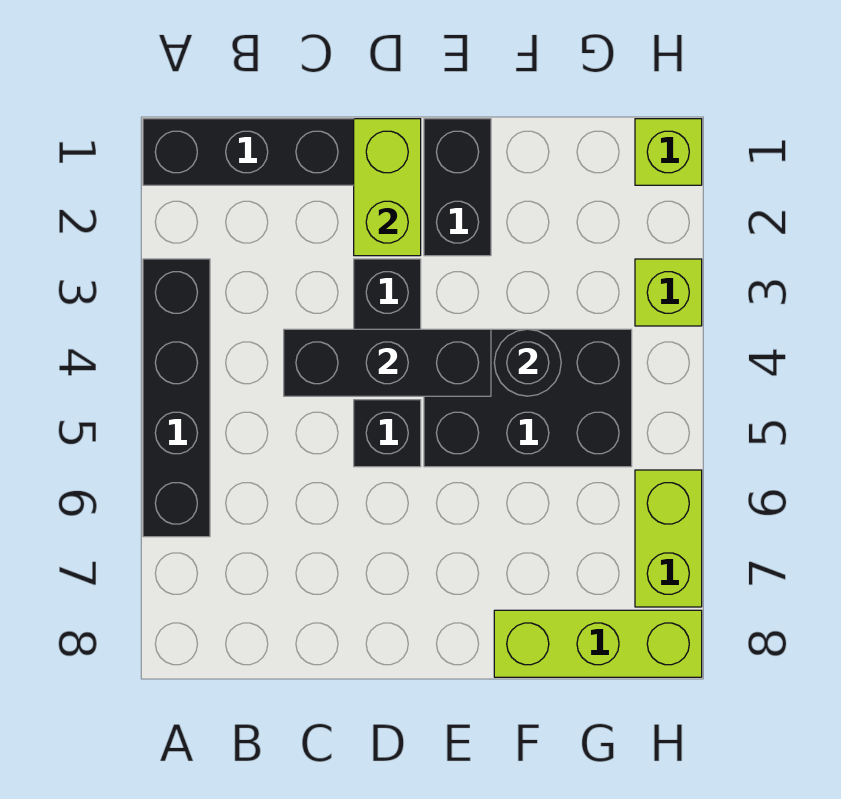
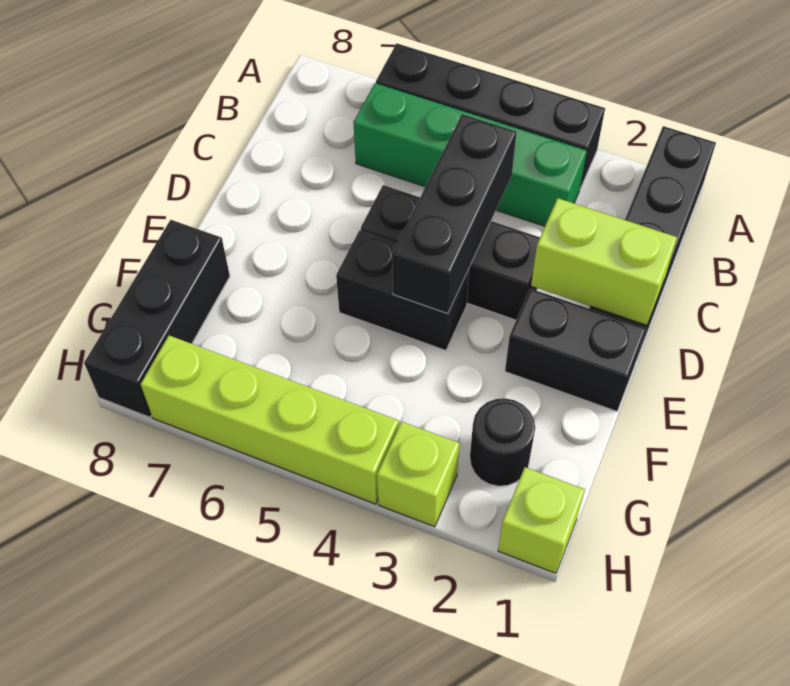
none -> green 1x4 brick [353,83,587,226]
black 2x3 brick [424,329,632,467] -> black 1x2 brick [336,230,469,350]
black 1x1 round brick [494,329,561,396] -> black 1x1 round brick moved to [470,398,535,486]
lime 1x3 brick [494,610,702,677] -> black 1x3 brick [84,220,230,417]
lime 1x2 brick [635,470,702,607] -> lime 1x4 brick [141,336,399,504]

